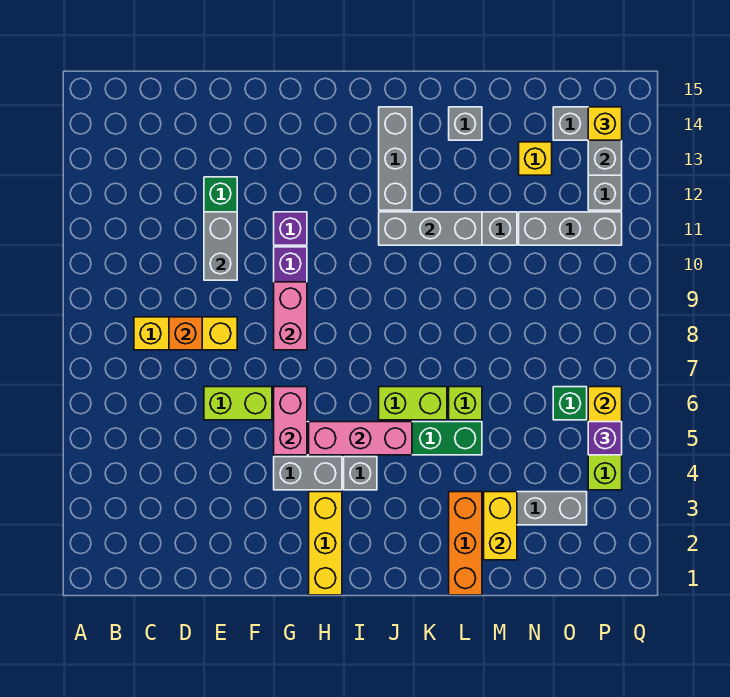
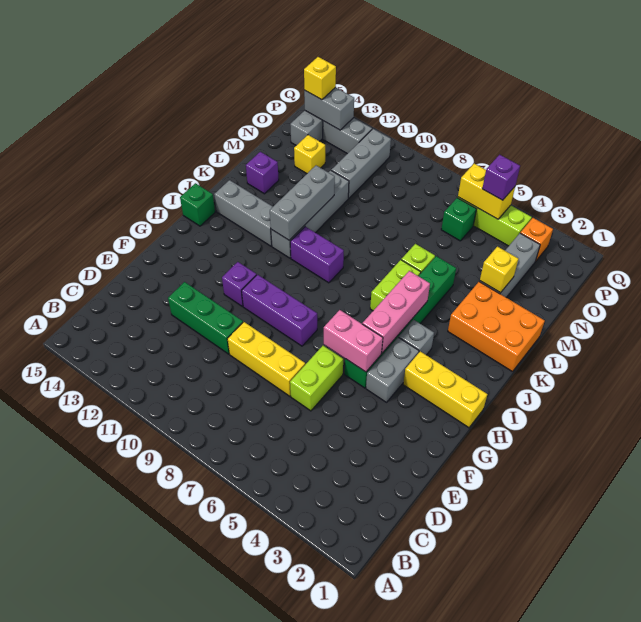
yellow 1x3 brick [134,317,237,350] -> yellow 1x3 brick turned to [227,322,305,396]
orange 1x1 brick [169,317,202,350] -> orange 1x1 brick moved to [520,218,553,262]
grey 1x2 brick [204,212,237,280] -> none
pink 1x2 brick [274,282,307,350] -> none
none -> green 1x1 brick [180,183,215,226]
none -> purple 1x2 brick [290,227,344,283]
orange 1x3 brick [449,492,482,595] -> orange 2x3 brick [448,282,545,372]
grey 1x1 brick [449,107,482,140] -> purple 1x1 brick [246,152,279,194]
yellow 1x2 brick [484,492,517,560] -> yellow 1x1 brick [480,247,518,293]

